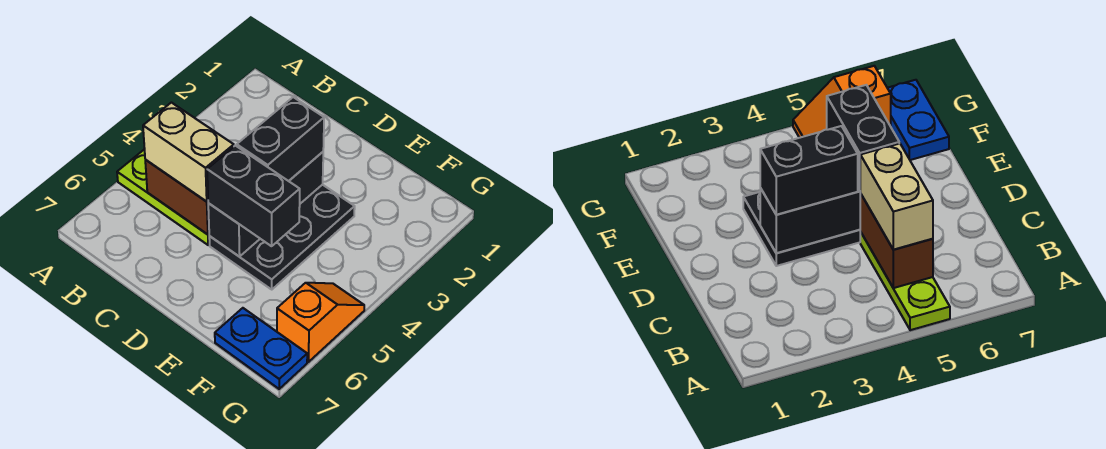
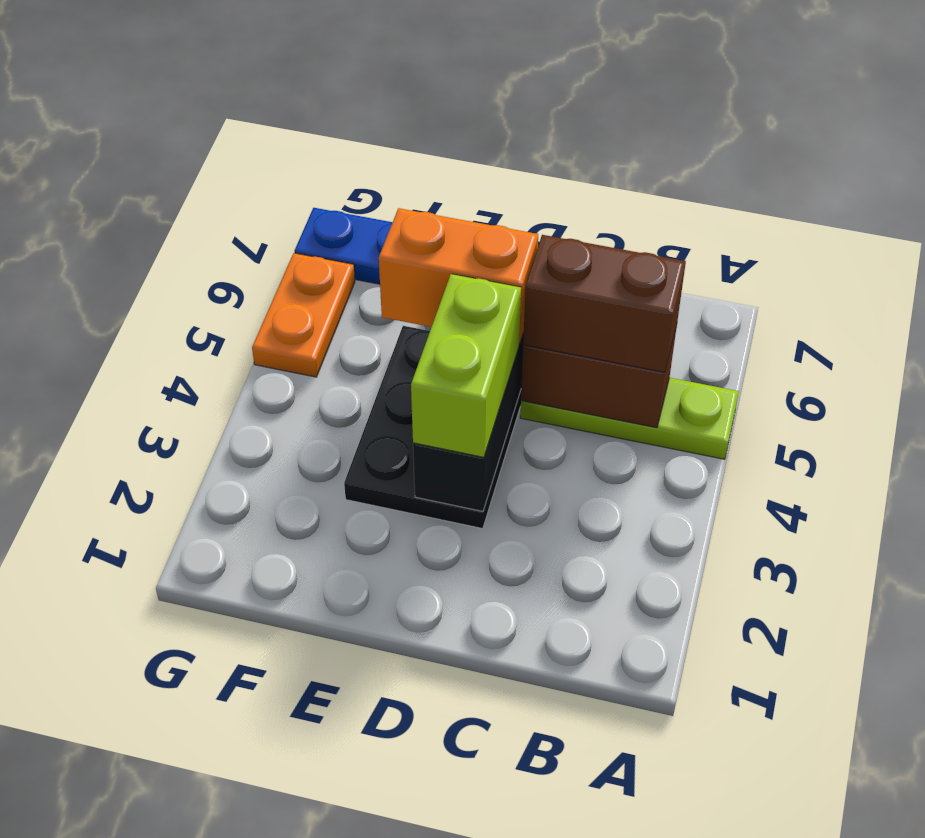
tan 1x2 brick [143,103,234,202] -> brown 1x2 brick [523,235,686,372]
black 1x2 brick [237,97,324,181] -> lime 1x2 brick [411,274,521,457]
black 1x2 brick [207,146,300,246] -> orange 1x2 brick [379,208,538,344]
orange 1x2 slope [277,283,364,362] -> orange 1x2 plate [252,253,355,377]

